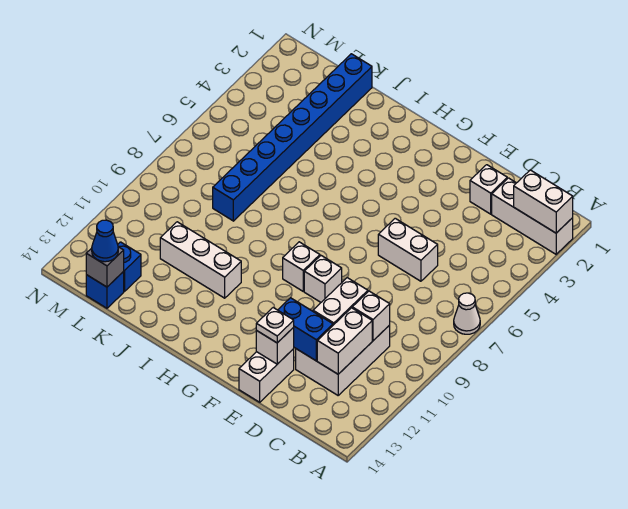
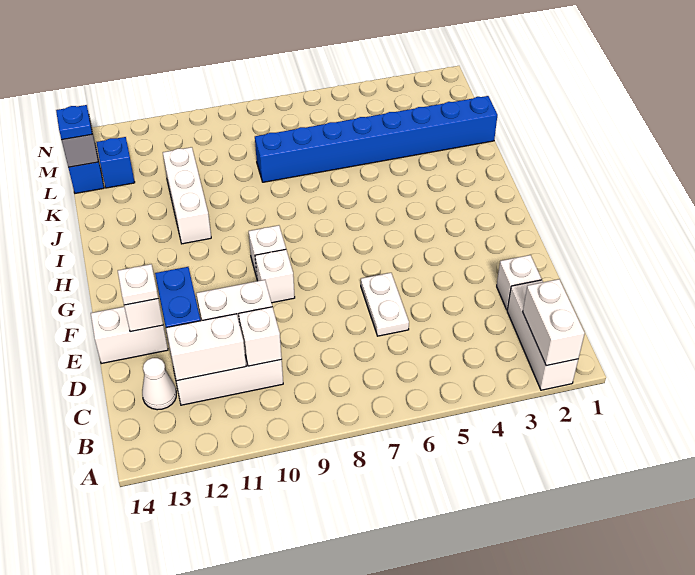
white 1x1 cone [454,293,480,334] -> white 1x1 cone moved to [142,358,176,410]
white 1x2 brick [378,218,438,281] -> white 1x2 plate [361,273,409,336]
blue 1x1 cone [92,220,118,262] -> blue 1x1 plate [56,105,92,140]

